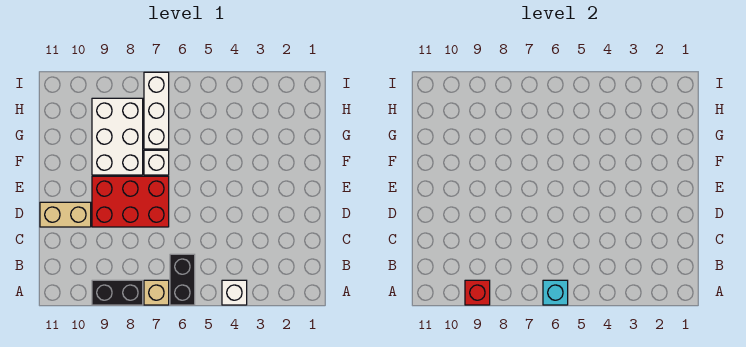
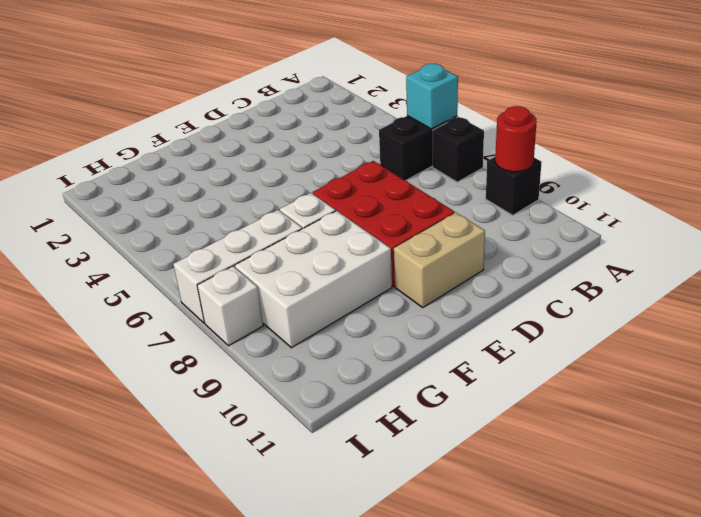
white 1x1 brick [222,280,247,305] -> white 1x1 brick moved to [197,266,263,346]
tan 1x1 brick [144,280,169,305] -> black 1x1 brick [433,117,484,182]
black 1x2 brick [92,280,143,305] -> black 1x1 brick [486,157,542,215]
red 1x1 brick [465,280,490,305] -> red 1x1 round brick [495,106,537,172]
tan 1x2 brick [40,202,91,227] -> tan 1x2 brick turned to [394,213,485,307]

